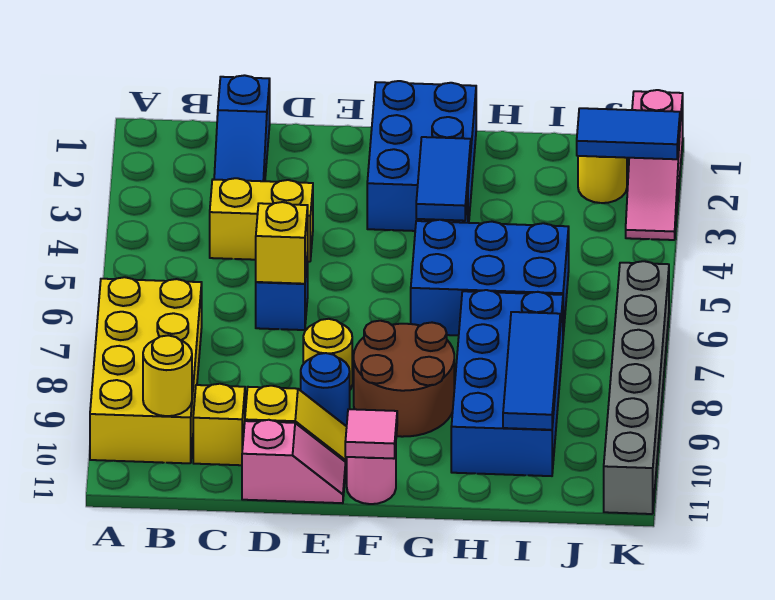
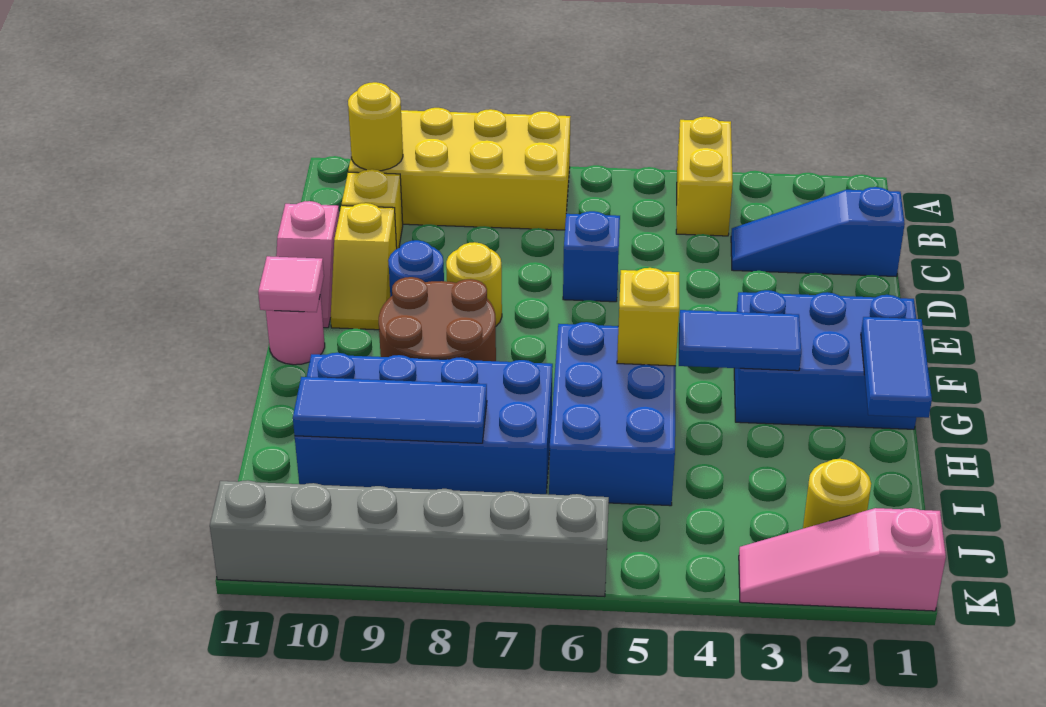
yellow 1x2 brick [210,178,313,262] -> yellow 1x2 brick moved to [676,117,733,236]
yellow 1x1 brick [256,202,308,284] -> yellow 1x1 brick moved to [617,268,679,366]
blue 1x2 tile [577,108,680,159] -> blue 1x2 tile moved to [861,317,932,418]

